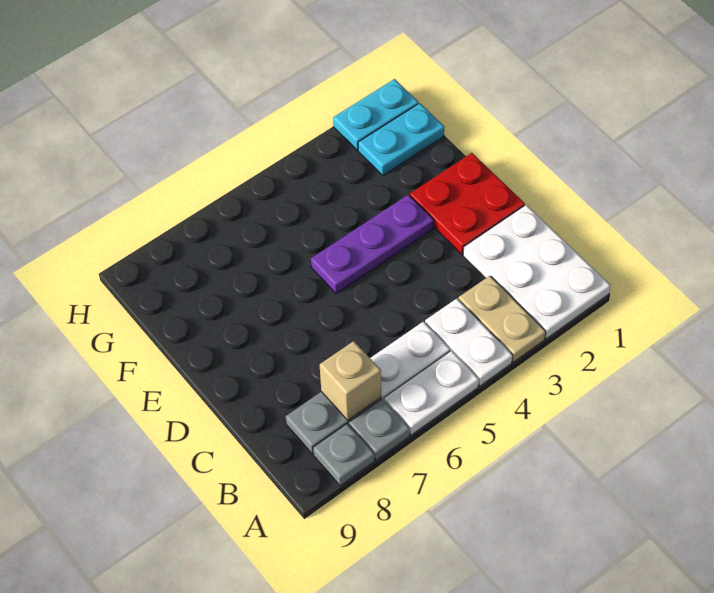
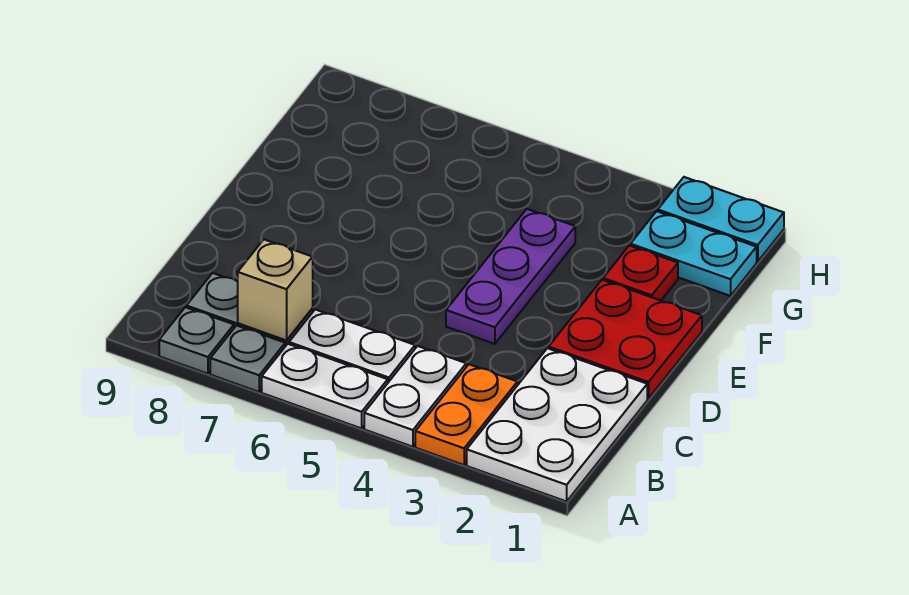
tan 1x2 plate [458,276,546,362] -> orange 1x2 plate [415,364,518,465]
purple 1x3 plate [311,195,434,294] -> purple 1x3 plate turned to [446,209,575,344]
none -> red 1x1 plate [603,245,678,300]

